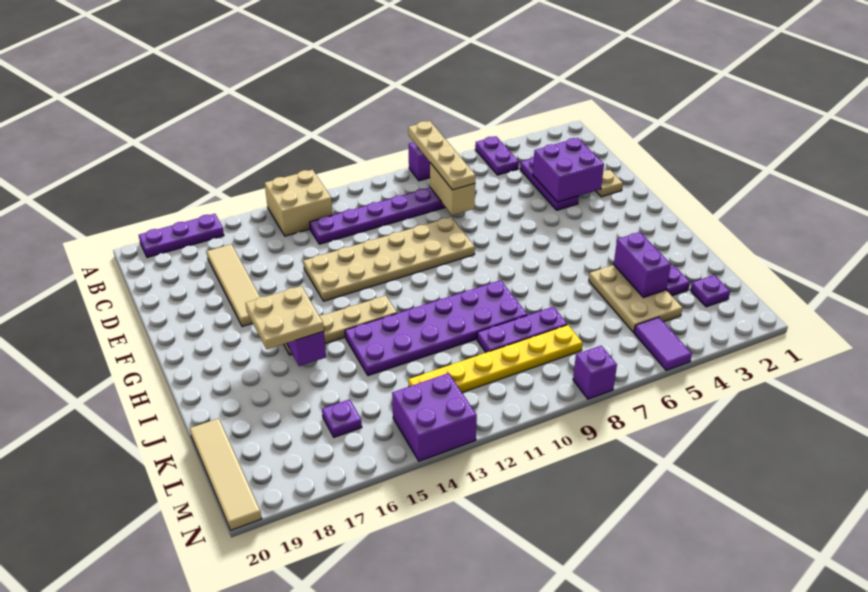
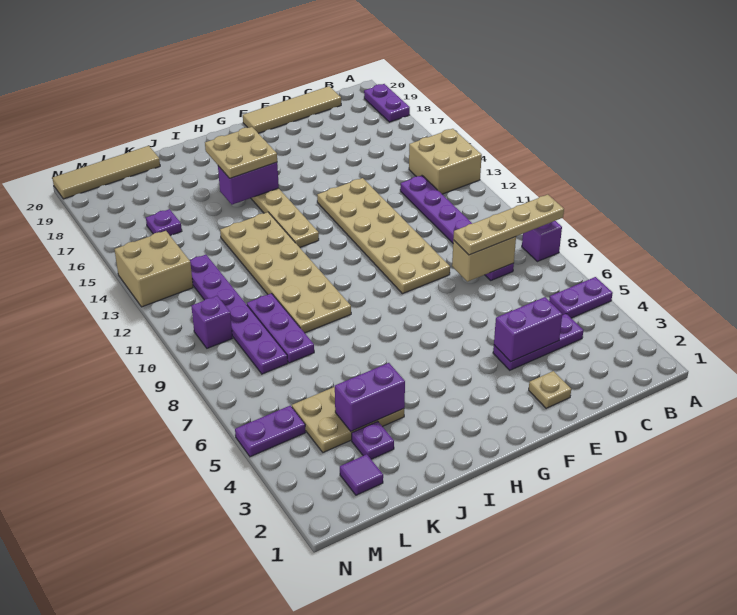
purple 1x3 plate [139,214,224,258] -> purple 1x2 plate [364,84,410,122]
tan 1x4 tile [207,244,260,327] -> tan 1x4 tile moved to [243,86,341,133]
purple 2x2 brick [533,138,604,202] -> purple 1x2 brick [494,297,562,362]
purple 2x6 plate [345,280,527,376] -> tan 2x6 plate [220,212,351,333]
purple 1x1 plate [690,275,730,307] -> purple 1x1 tile [340,454,383,495]
yellow 1x6 plate [409,325,582,392] -> purple 1x6 plate [190,255,288,374]
purple 1x2 tile [634,317,692,370] -> purple 1x2 plate [235,406,306,457]
purple 2x2 brick [392,373,477,461] -> tan 2x2 brick [115,231,193,307]
purple 1x1 brick [573,346,617,399] -> purple 1x1 brick moved to [191,296,232,348]

